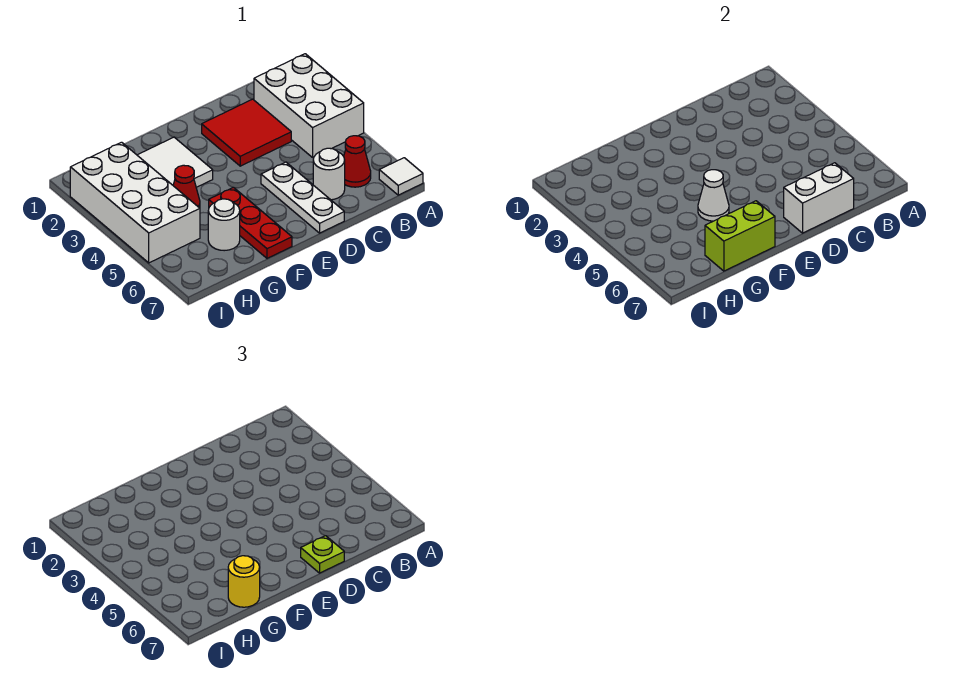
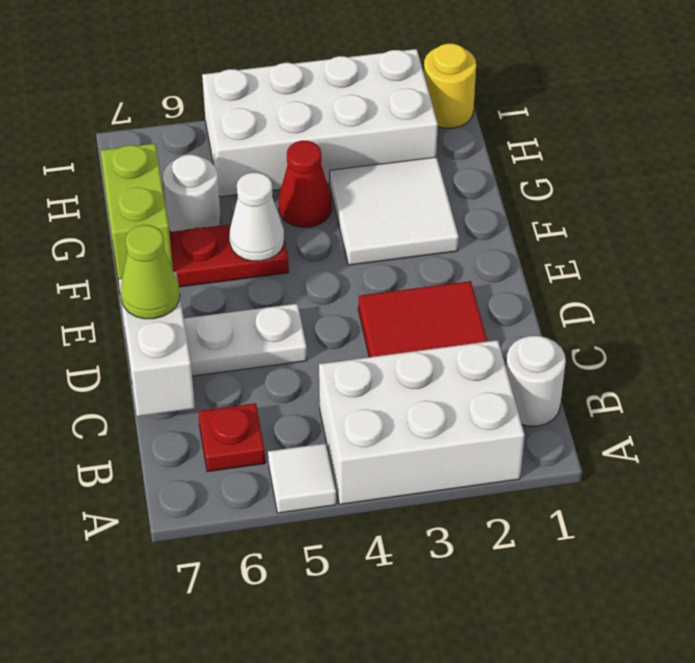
white 1x1 tile [379,158,423,195] -> white 1x1 tile moved to [268,443,336,513]
red 1x1 cone [344,136,371,187] -> red 1x1 plate [198,403,265,472]
white 1x1 round brick [313,148,345,200] -> white 1x1 round brick moved to [506,336,566,426]
lime 1x1 plate [301,536,344,573] -> lime 1x1 cone [121,225,180,319]
yellow 1x1 round brick [228,556,260,607] -> yellow 1x1 round brick moved to [424,44,476,128]

